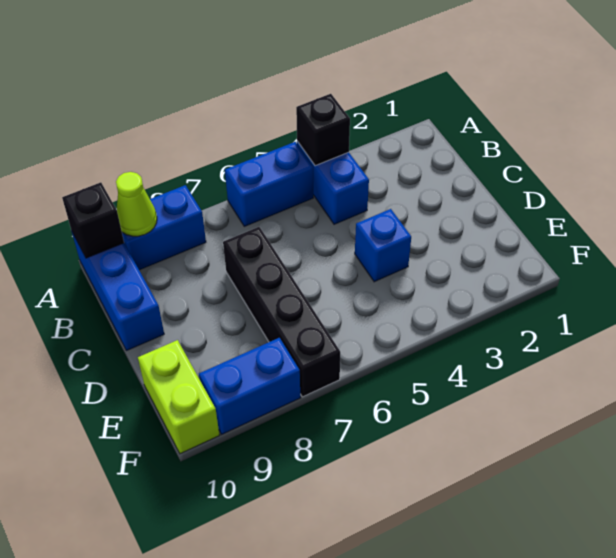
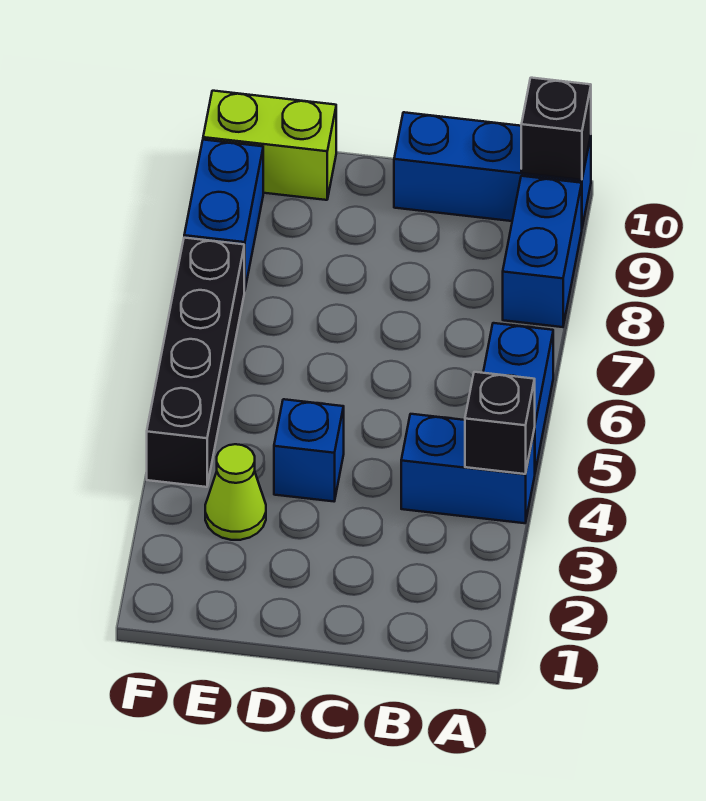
lime 1x1 cone [116,172,157,236] -> lime 1x1 cone moved to [205,444,266,540]
black 1x4 brick [223,227,340,397] -> black 1x4 brick turned to [147,238,244,487]

